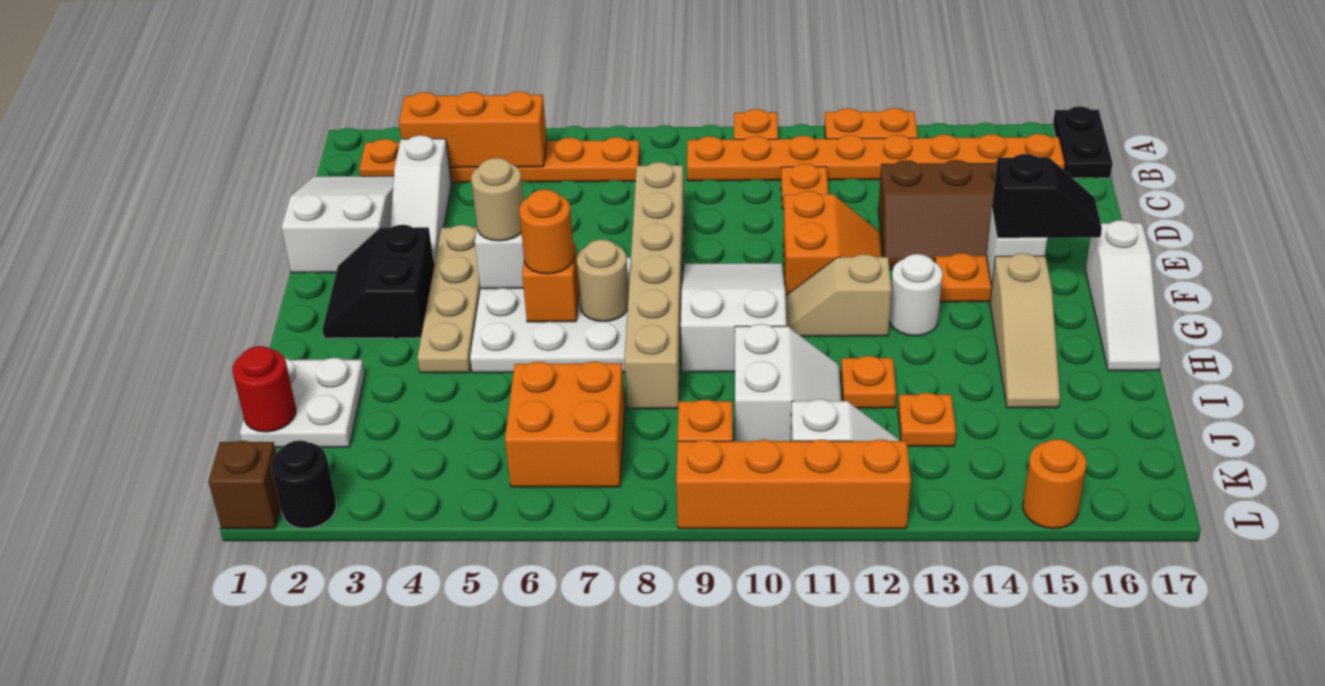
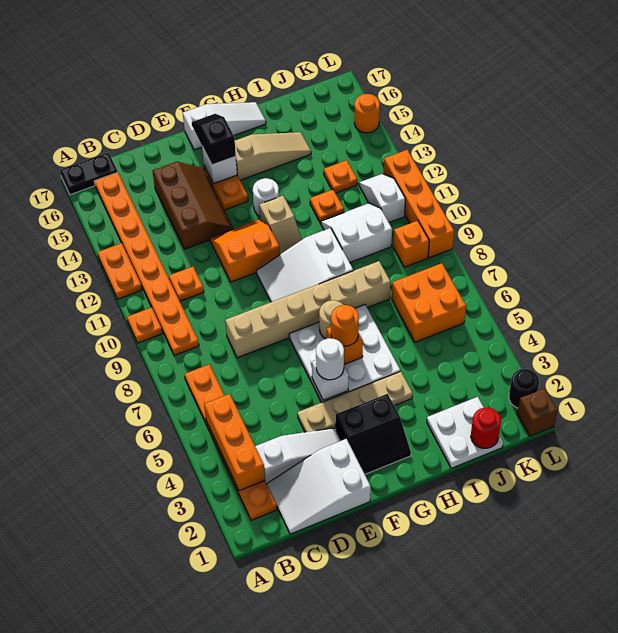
tan 1x1 round brick [471,158,523,241] -> white 1x1 round brick [316,338,344,380]

